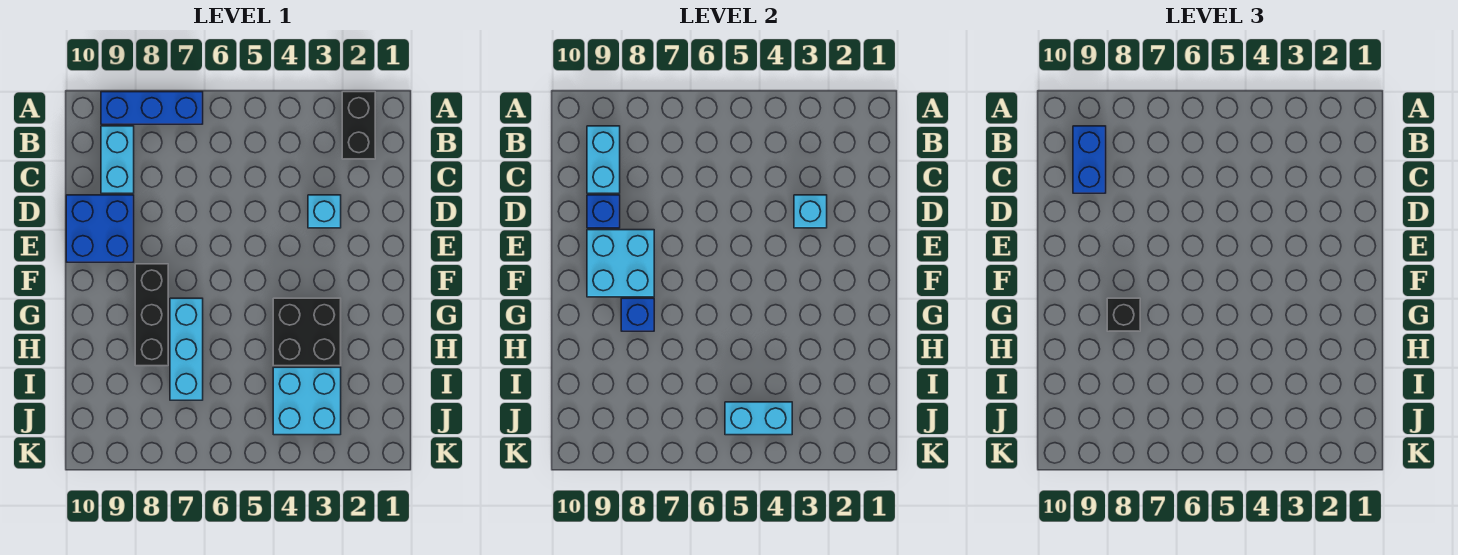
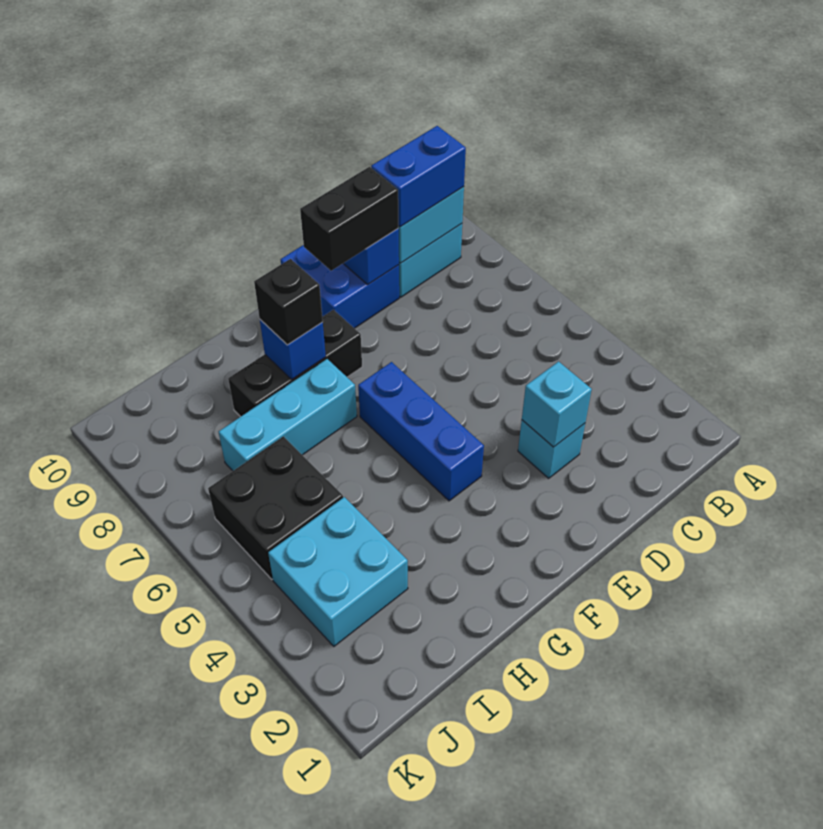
black 1x2 brick [342,92,375,159] -> black 1x2 brick moved to [300,167,398,271]
blue 1x3 brick [101,92,203,124] -> blue 1x3 brick moved to [358,362,484,501]
cyan 2x2 brick [587,230,654,297] -> none
black 2x2 brick [273,298,341,366] -> black 2x2 brick moved to [208,436,343,579]
cyan 1x2 brick [725,402,792,435] -> none

